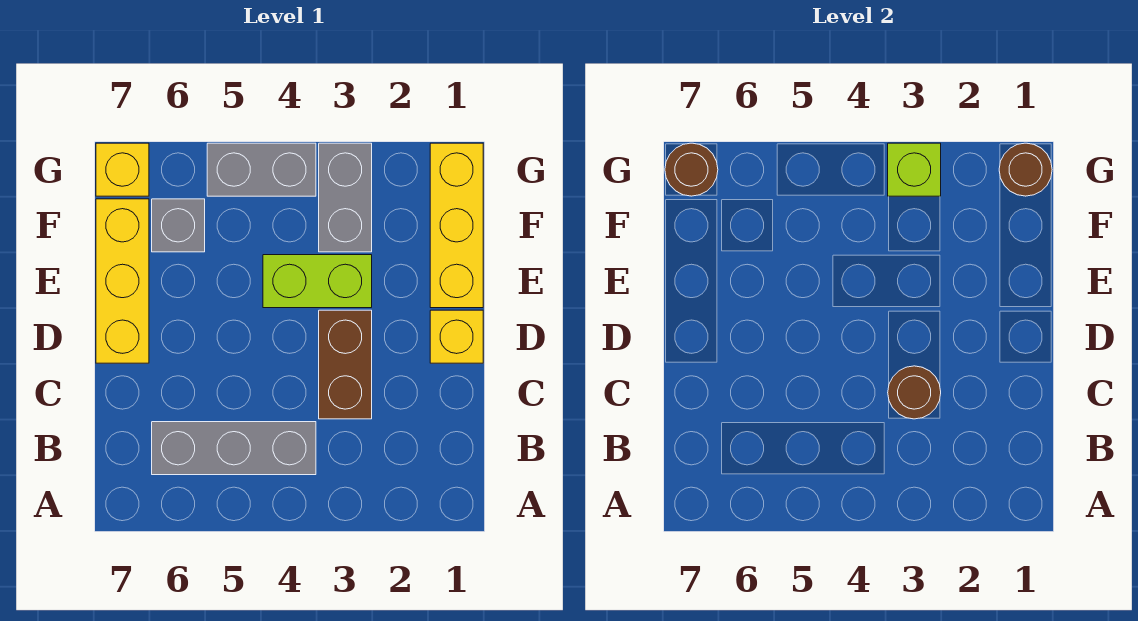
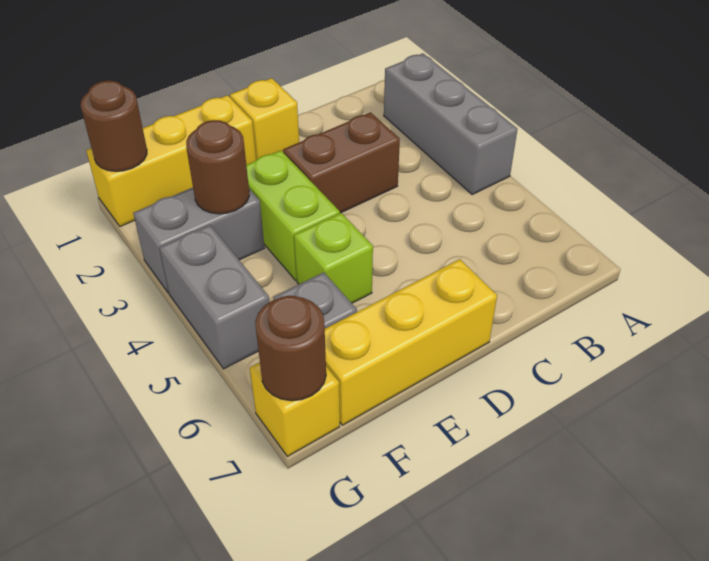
grey 1x3 brick [152,422,316,475] -> grey 1x3 brick moved to [384,53,517,194]
brown 1x1 round brick [888,366,941,419] -> brown 1x1 round brick moved to [186,120,250,214]
lime 1x1 brick [888,143,941,196] -> lime 1x1 brick moved to [294,213,373,303]

